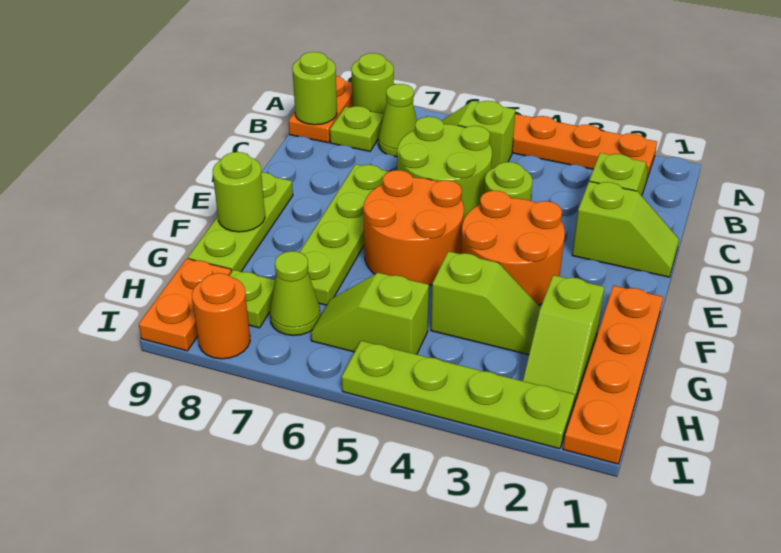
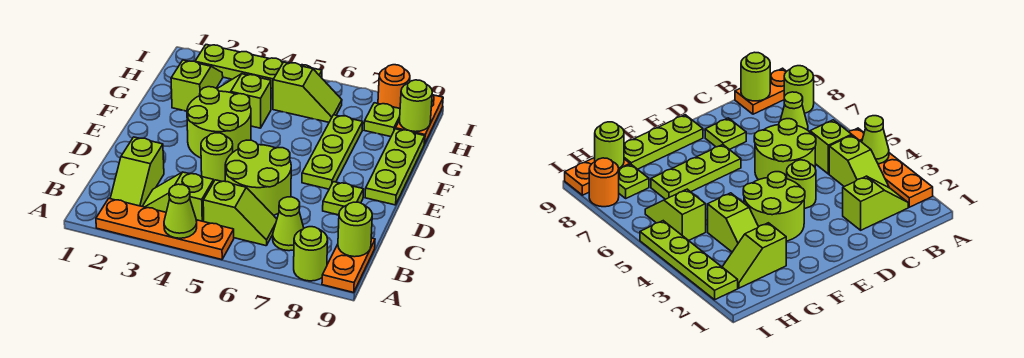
lime 1x1 plate [330,106,384,151] -> lime 1x1 plate moved to [323,182,364,215]
lime 1x2 slope [572,181,679,277] -> lime 1x2 slope moved to [142,172,214,222]
lime 1x4 plate [299,164,390,305] -> lime 1x3 plate [302,115,363,189]
orange 2x2 round brick [461,191,565,305] -> lime 2x2 round brick [187,87,251,158]
orange 2x2 round brick [363,170,464,285] -> none
orange 1x4 plate [563,285,663,464] -> none
lime 1x1 round brick [213,152,265,232] -> lime 1x1 round brick moved to [400,80,432,132]
lime 1x1 cone [270,251,320,336] -> lime 1x1 cone moved to [164,184,197,238]

